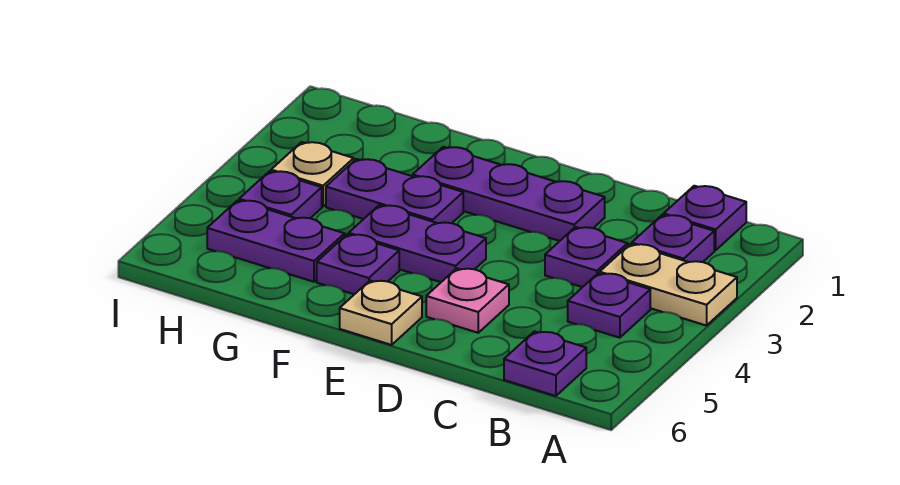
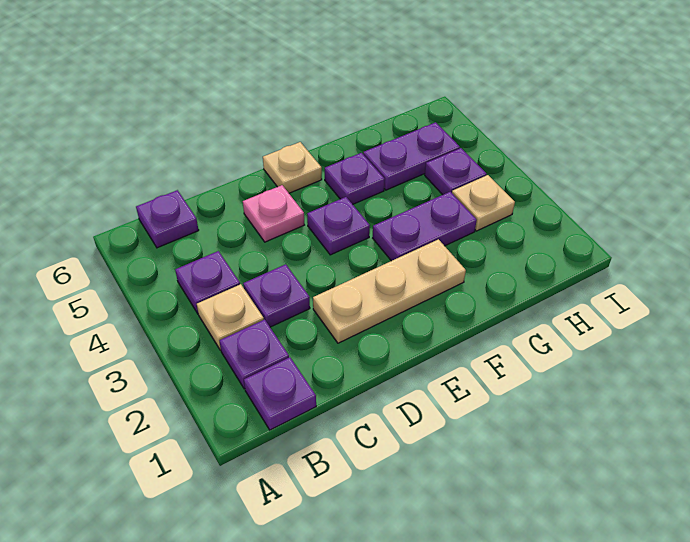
tan 1x2 plate [600,244,737,326] -> tan 1x1 plate [197,284,264,350]
purple 1x3 plate [413,147,605,241] -> tan 1x3 plate [313,239,466,343]
purple 1x2 plate [349,205,486,282] -> purple 1x1 plate [307,197,370,255]

